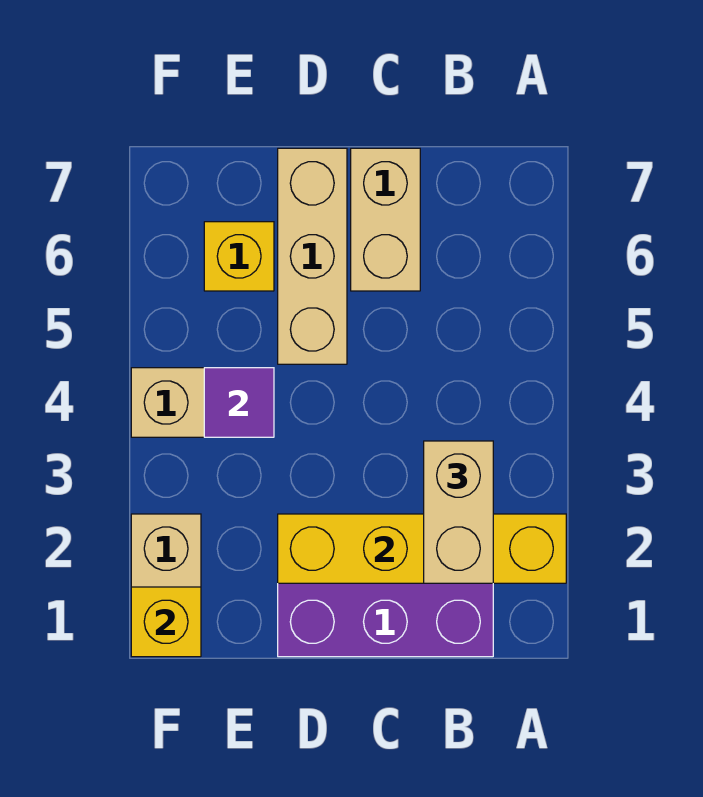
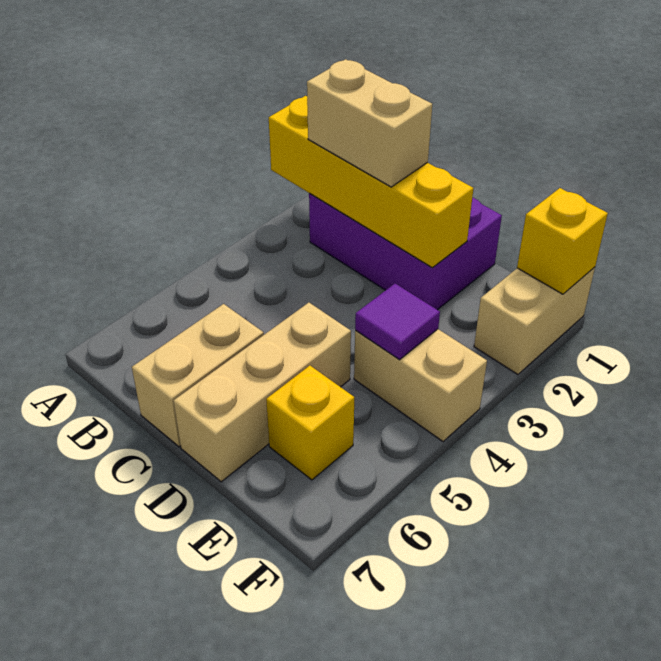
tan 1x2 brick [424,441,493,583] -> tan 1x2 brick turned to [307,59,432,187]

